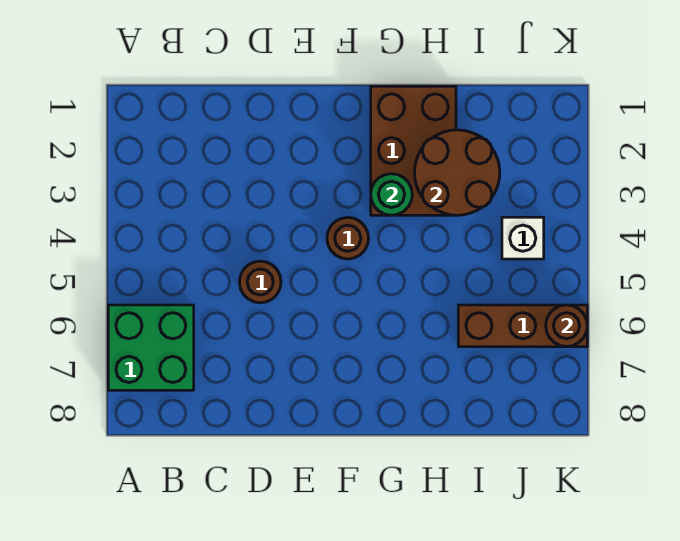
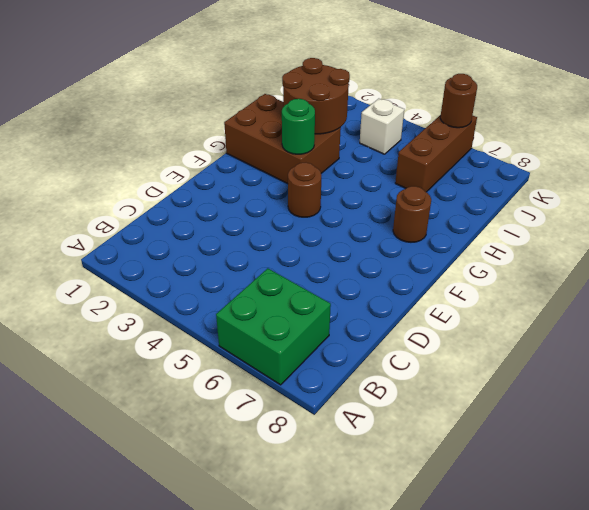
brown 1x1 round brick [240,261,281,303] -> brown 1x1 round brick moved to [393,186,431,242]

